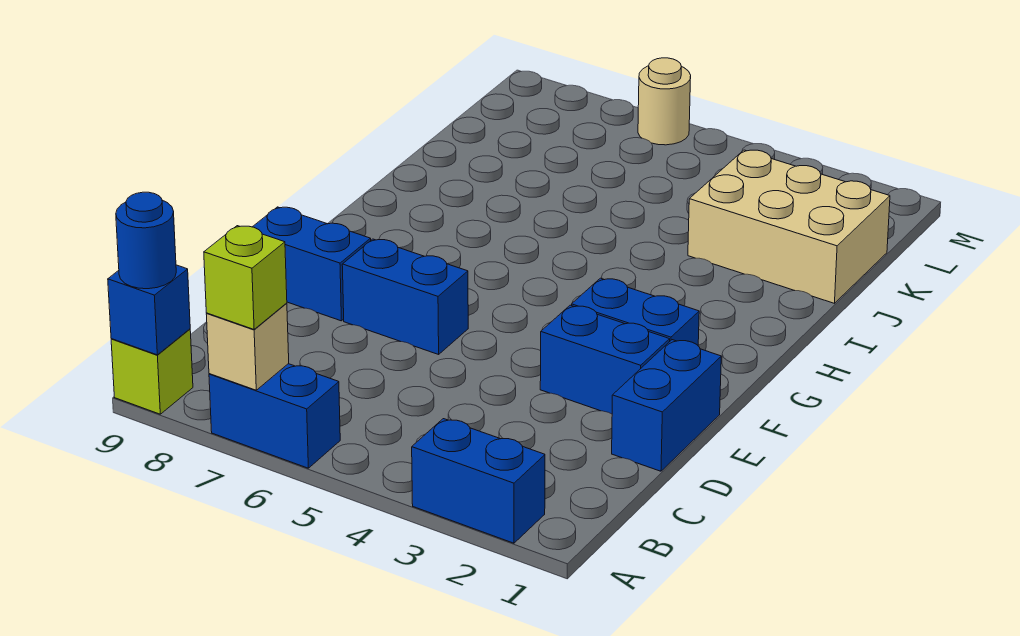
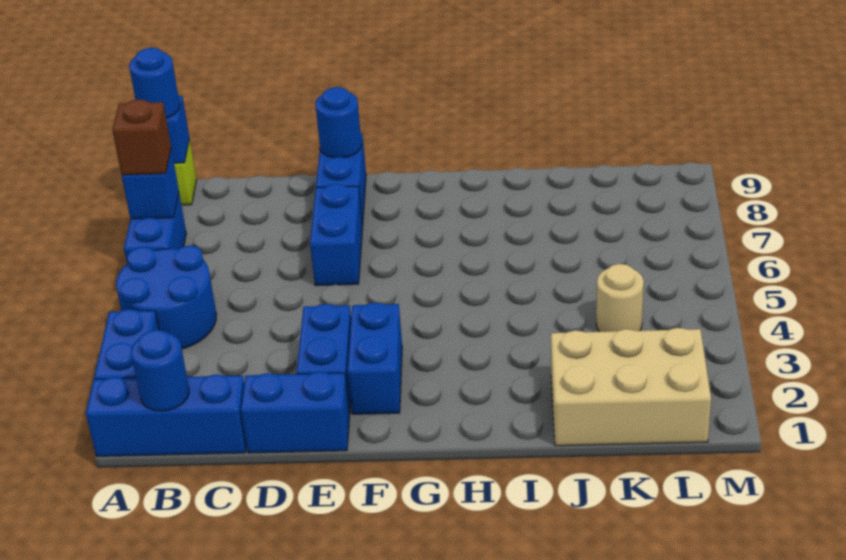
none -> blue 1x3 brick [86,374,247,456]
none -> blue 2x2 round brick [116,246,216,349]
tan 1x1 brick [206,303,289,390] -> blue 1x1 brick [122,149,179,219]
lime 1x1 brick [204,226,287,329] -> brown 1x1 brick [112,99,171,175]
none -> blue 1x1 round brick [131,330,189,411]
none -> blue 1x1 round brick [315,87,362,158]
tan 2x3 brick [688,150,890,303] -> tan 2x3 brick turned to [551,328,711,446]
tan 1x1 round brick [638,58,691,145] -> tan 1x1 round brick moved to [596,264,644,332]

